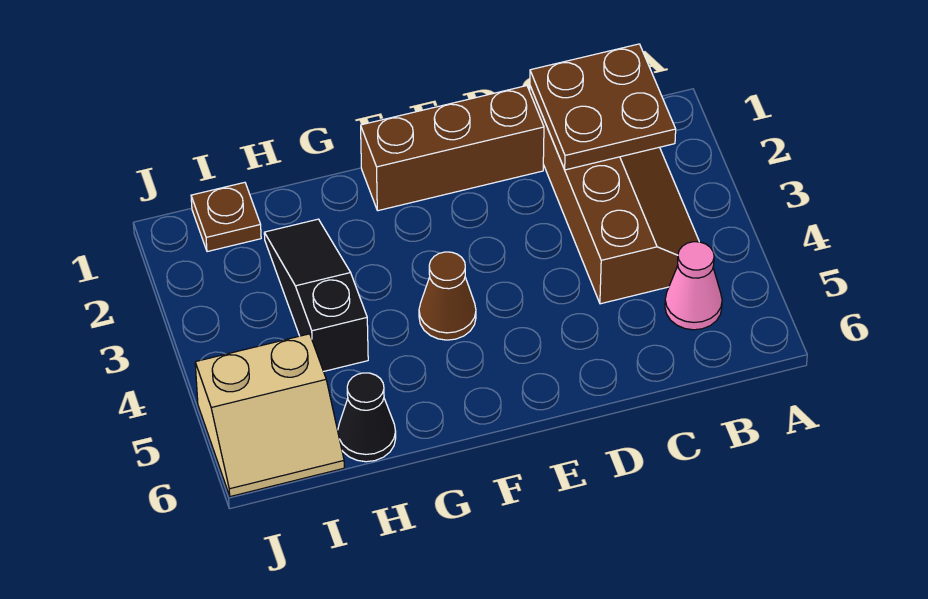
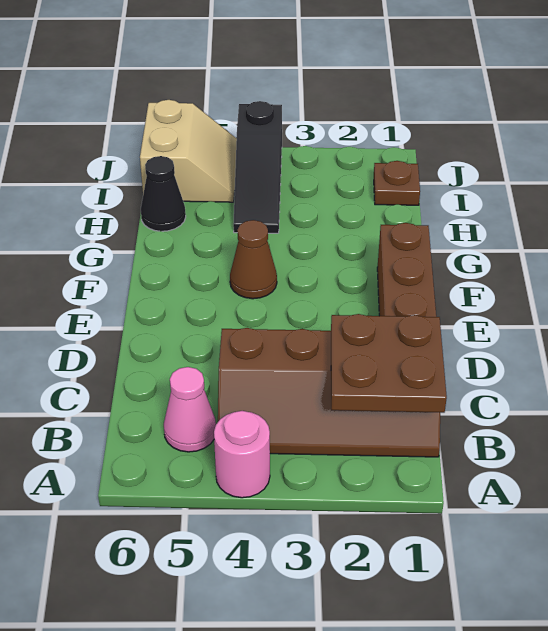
none -> pink 1x1 round brick [214,411,270,498]
black 1x3 slope [264,219,368,371] -> black 1x3 slope turned to [233,101,282,233]
tan 2x2 slope [195,334,344,496] -> tan 2x2 slope turned to [140,100,237,202]

